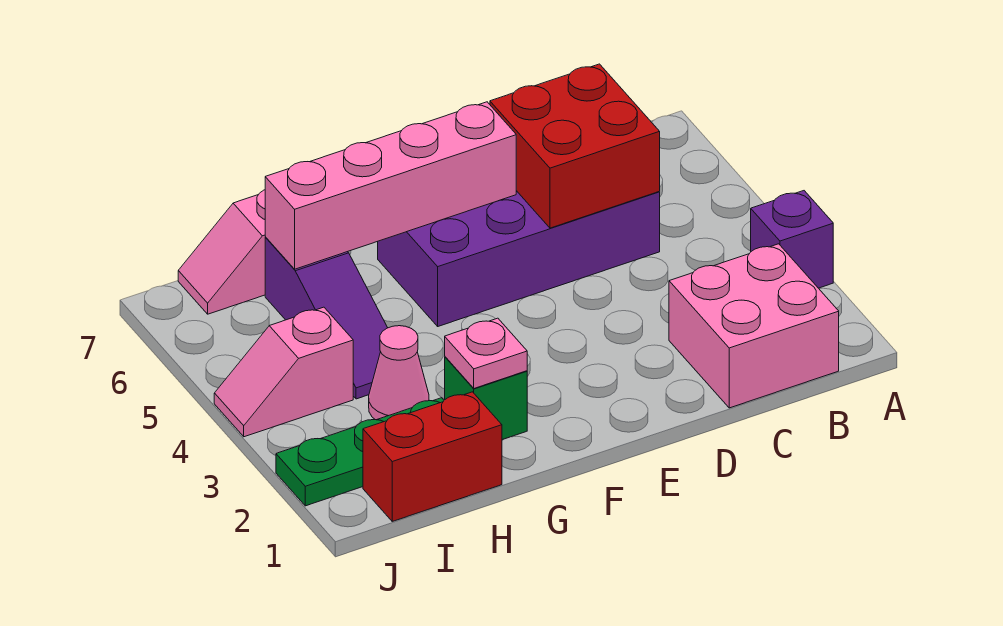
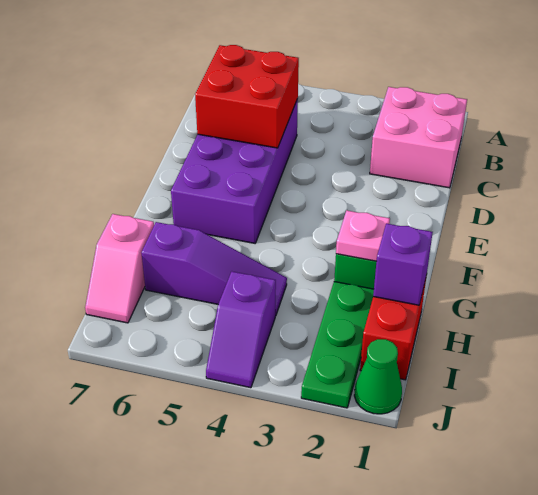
purple 1x1 brick [751,191,833,288] -> purple 1x1 brick moved to [373,223,433,305]
pink 1x4 brick [265,102,516,269] -> none
pink 1x1 cone [369,326,429,420] -> none
pink 1x2 slope [214,307,353,437] -> purple 1x2 slope [206,272,276,388]
none -> green 1x1 cone [354,339,402,414]

